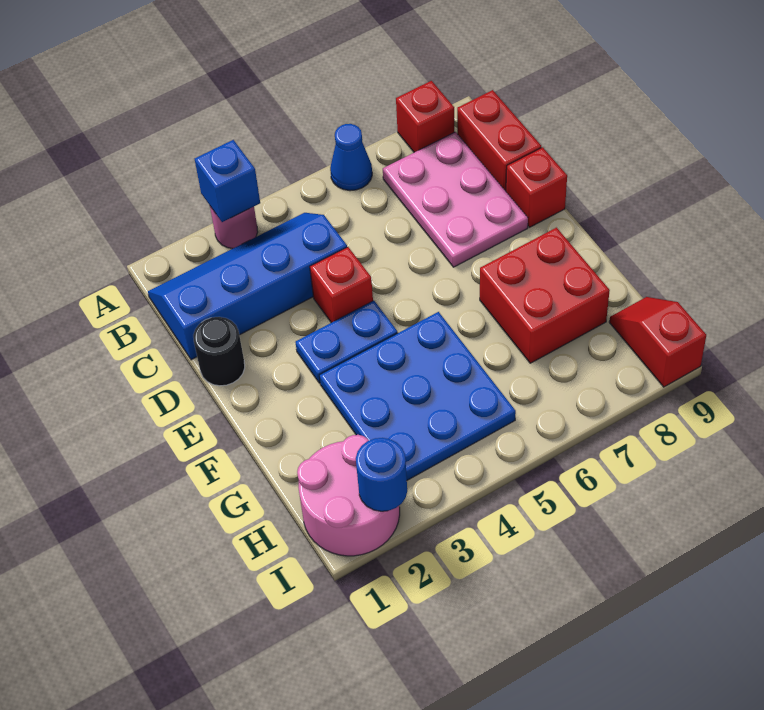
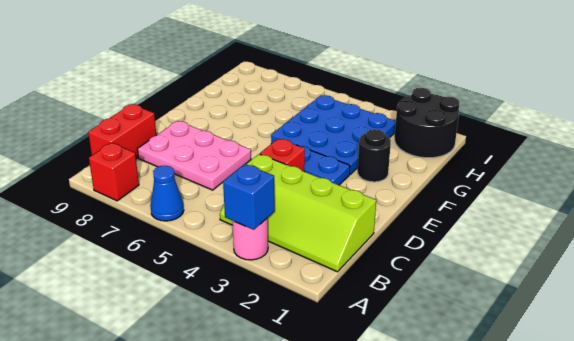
blue 2x4 slope [148,213,347,360] -> lime 2x4 slope [220,154,376,272]
pink 2x3 plate [383,132,528,267] -> pink 2x3 plate turned to [138,121,251,190]
black 1x1 round brick [193,317,245,386] -> black 1x1 round brick moved to [357,129,391,182]
red 1x1 brick [506,147,567,227] -> none
red 2x2 brick [480,228,610,363] -> none
pink 2x2 round brick [297,435,400,556] -> black 2x2 round brick [394,88,460,158]
red 1x2 slope [609,297,706,387] -> none
blue 1x1 round brick [356,438,407,511] -> none

